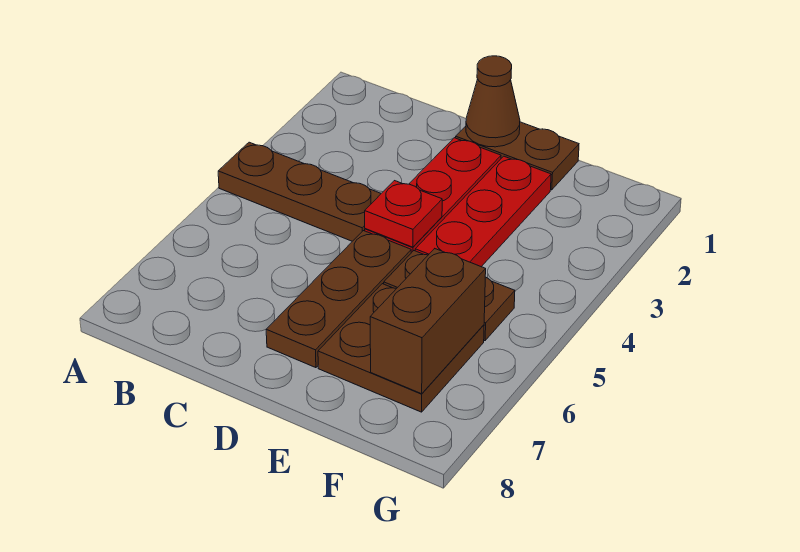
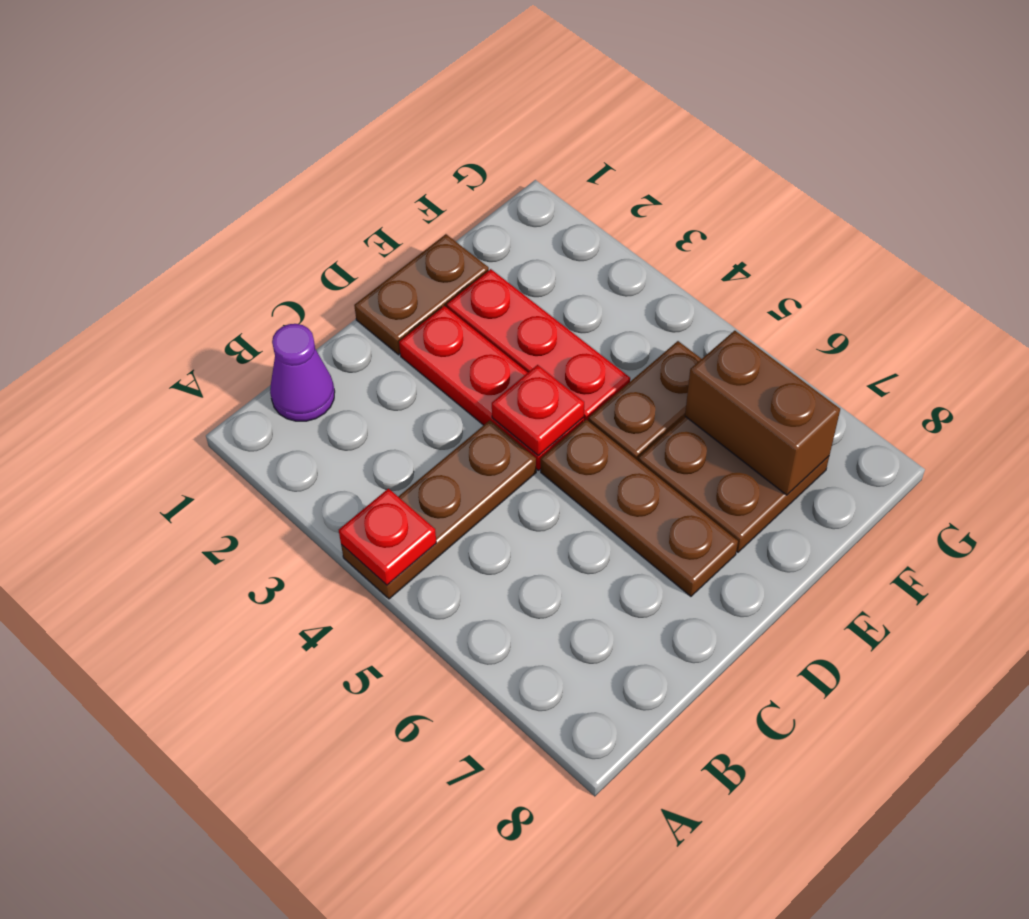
none -> red 1x1 plate [339,489,436,585]
none -> purple 1x1 cone [270,324,335,421]
brown 1x1 cone [466,56,520,147] -> none

